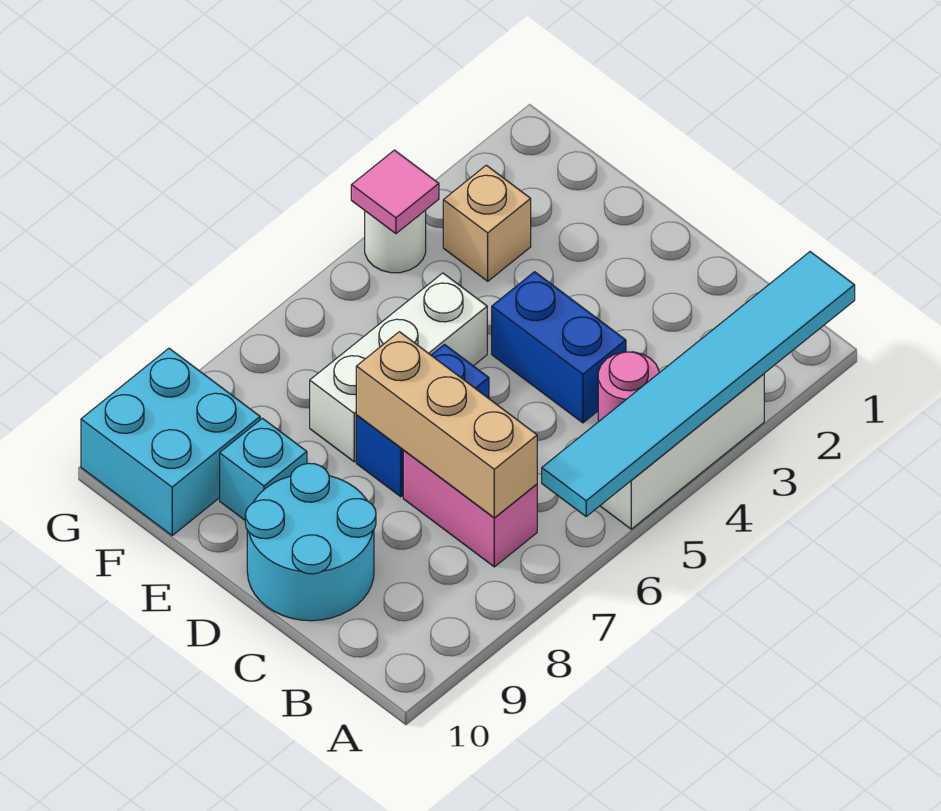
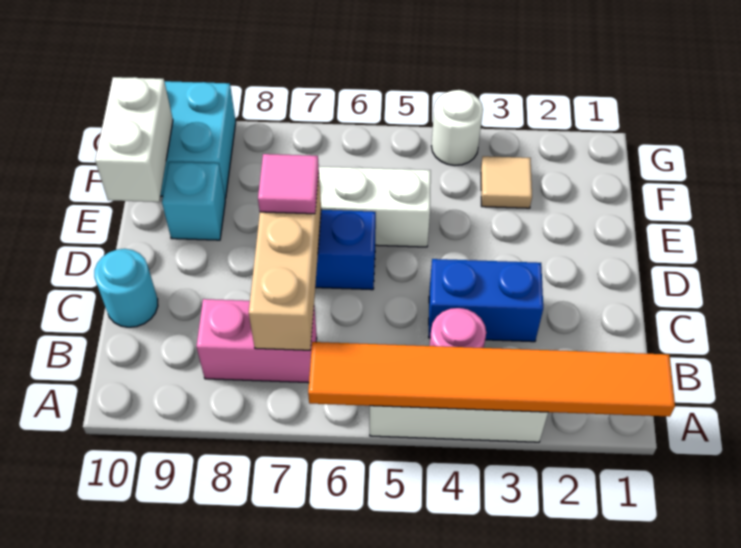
cyan 1x6 tile [542,252,855,516] -> orange 1x6 tile [308,342,675,417]
pink 1x2 brick [403,450,537,567] -> pink 1x2 brick turned to [196,299,317,383]
blue 1x2 brick [492,272,626,423] -> blue 1x2 brick turned to [429,259,543,342]
cyan 2x2 round brick [245,463,376,621] -> cyan 1x1 round brick [94,249,158,327]
none -> white 1x2 brick [95,77,173,202]
tan 1x1 brick [443,165,531,281] -> tan 1x1 tile [481,156,532,208]
pink 1x1 tile [351,150,439,234] -> pink 1x1 tile moved to [258,154,319,214]

